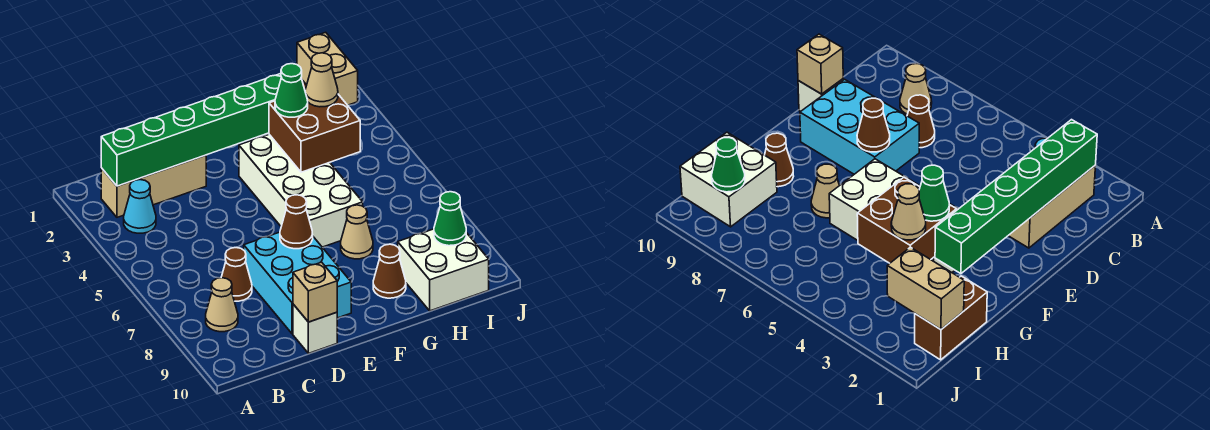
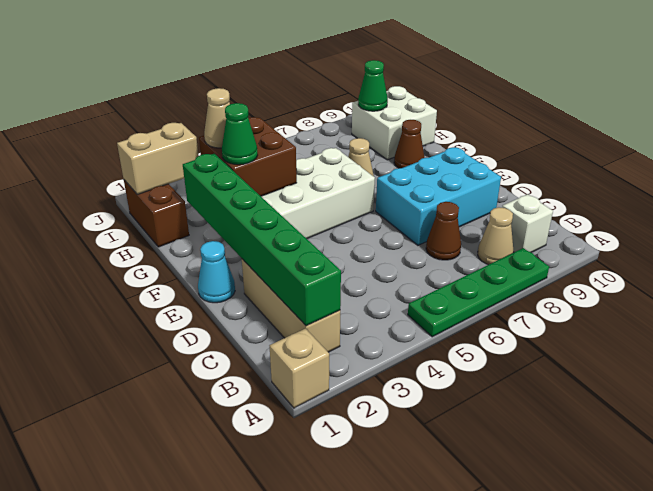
none -> green 1x4 plate [408,248,549,337]
cyan 1x1 cone [124,180,156,233] -> cyan 1x1 cone moved to [198,241,235,303]
white 1x1 brick [293,304,337,353] -> white 1x1 brick moved to [502,194,553,253]
tan 1x1 brick [293,262,337,322] -> tan 1x1 brick moved to [270,328,329,408]
brown 1x1 cone [280,195,313,249] -> none

